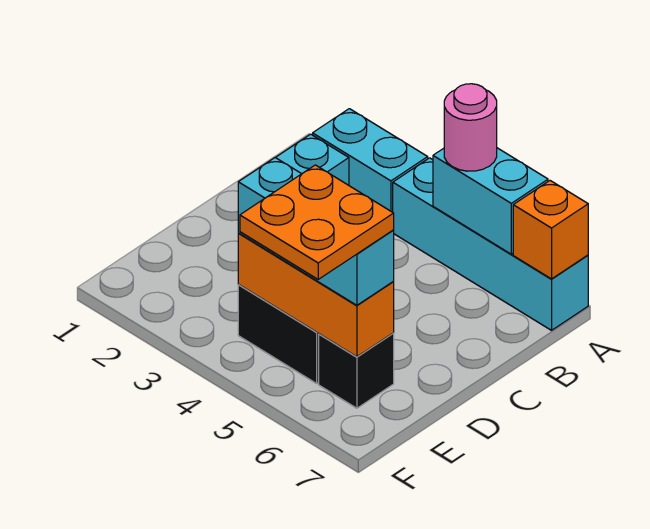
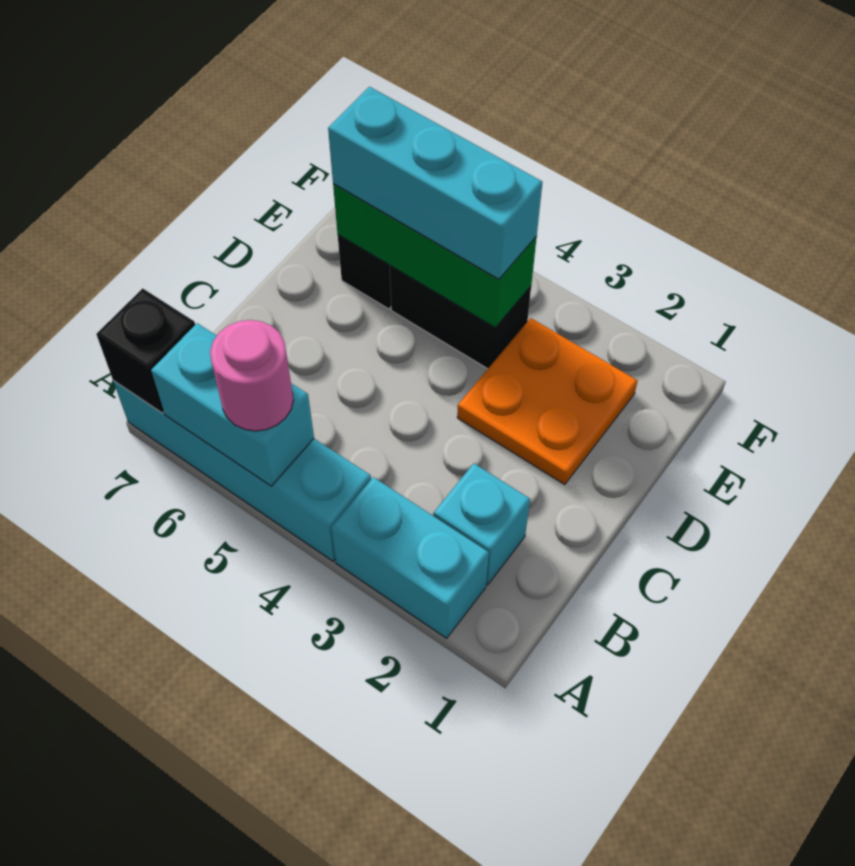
orange 1x1 brick [513,181,588,279] -> black 1x1 brick [96,288,195,413]
orange 1x3 brick [238,233,394,357] -> green 1x3 brick [333,184,537,328]
orange 2x2 plate [240,165,394,279] -> orange 2x2 plate moved to [457,318,638,485]

